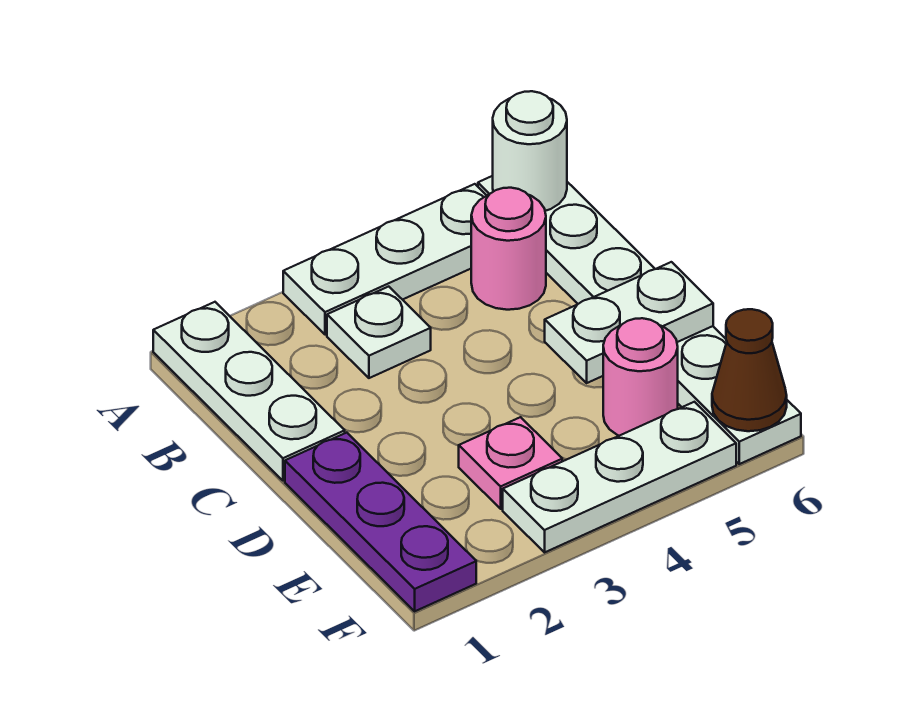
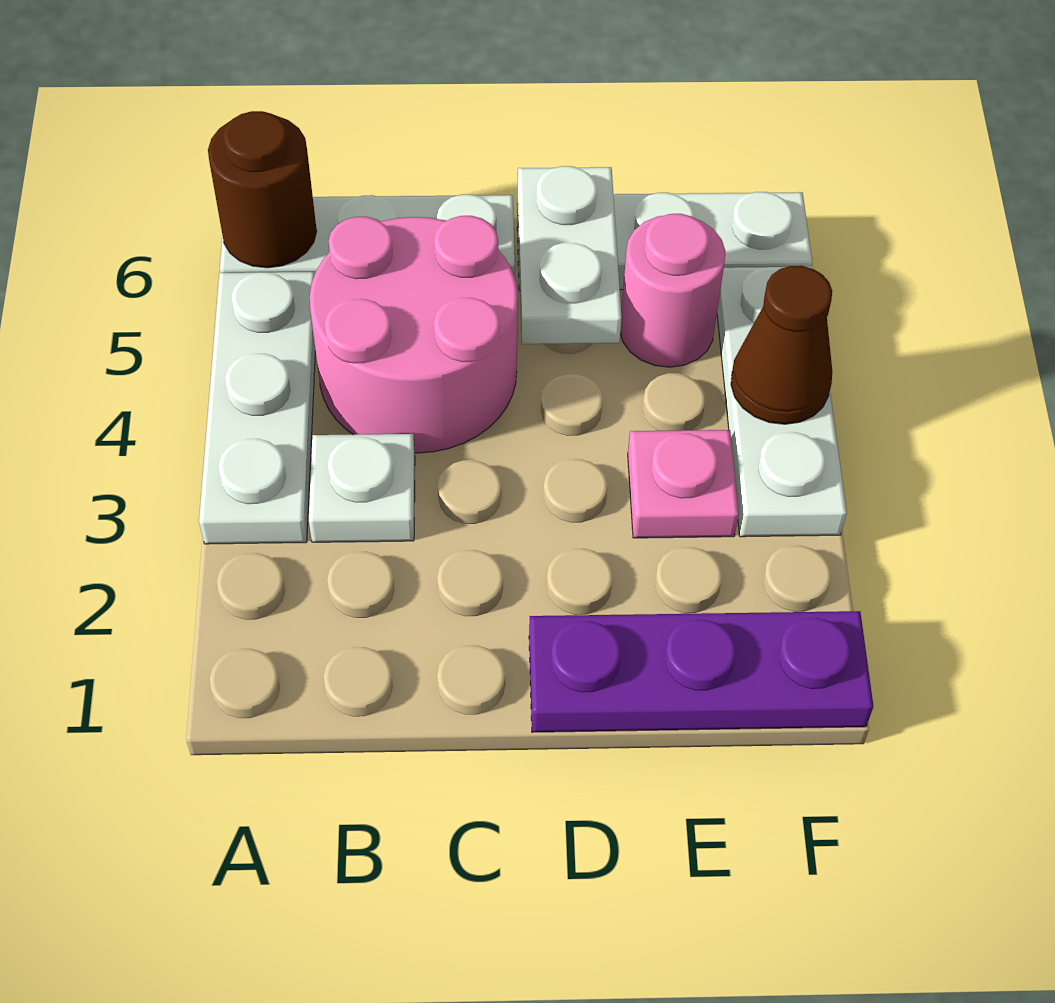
white 1x3 plate [153,302,345,481] -> none
white 1x1 round brick [493,91,567,211] -> brown 1x1 round brick [208,111,317,268]
pink 1x1 round brick [471,188,546,310] -> pink 2x2 round brick [310,216,518,453]
brown 1x1 cone [712,309,787,431] -> brown 1x1 cone moved to [731,266,832,424]

